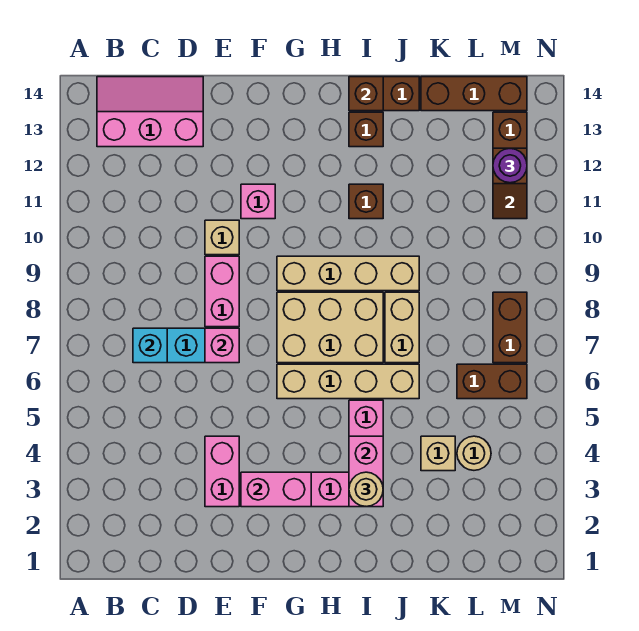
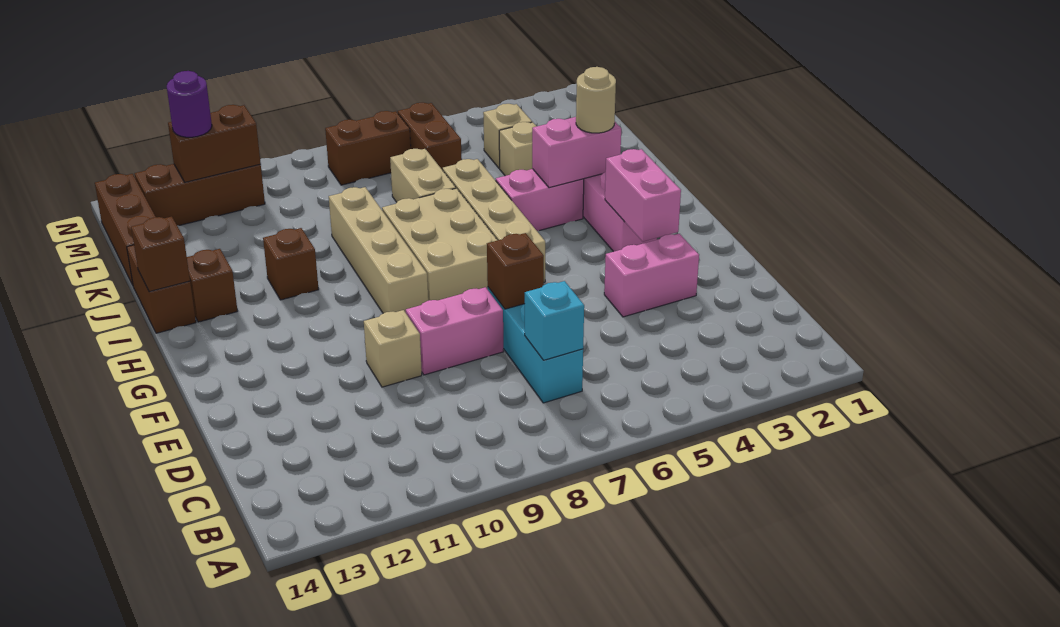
pink 2x3 slope [97,77,203,147] -> none
pink 1x1 brick [205,328,239,363] -> brown 1x1 brick [487,233,544,309]
pink 1x1 brick [241,184,275,219] -> none
tan 1x2 brick [385,292,419,363] -> tan 1x2 brick turned to [390,149,456,202]
tan 1x1 round brick [457,436,491,470] -> tan 1x1 brick [483,104,532,168]
brown 1x2 slope [493,148,527,219] -> brown 1x2 brick [168,105,261,182]

